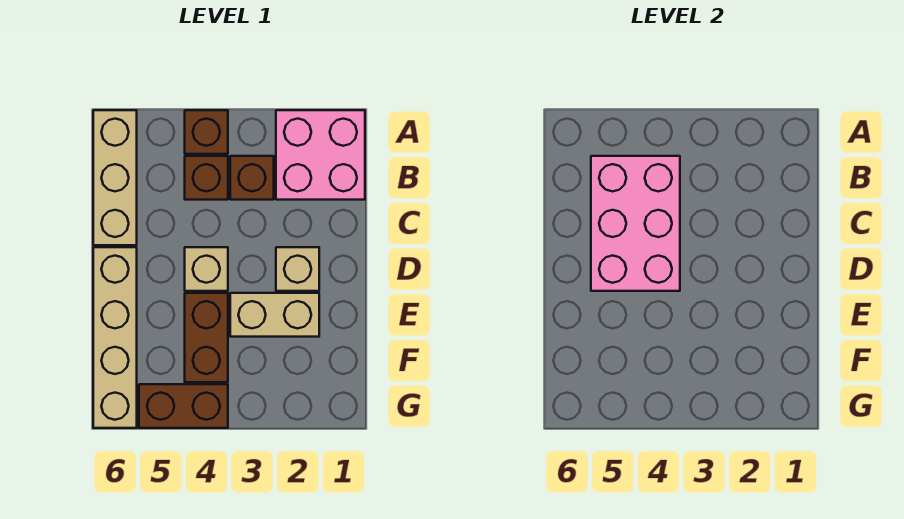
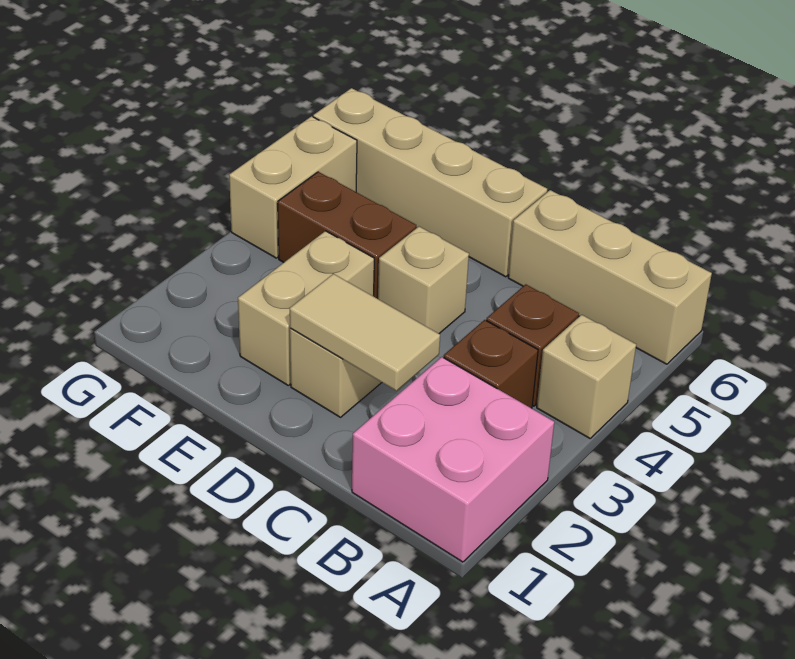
brown 1x1 brick [185,110,228,154] -> tan 1x1 brick [537,315,636,438]
pink 2x3 brick [591,156,680,291] -> none
none -> tan 1x2 tile [290,274,440,391]
brown 1x2 brick [139,384,228,428] -> tan 1x2 brick [229,116,357,258]

